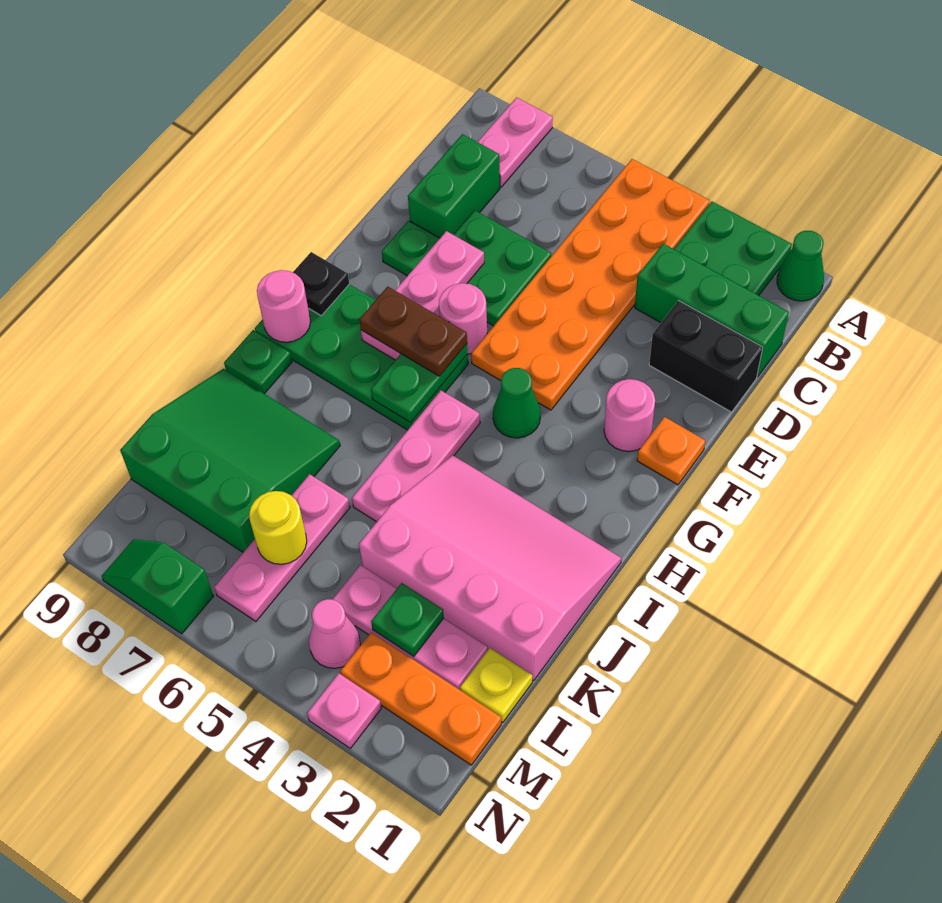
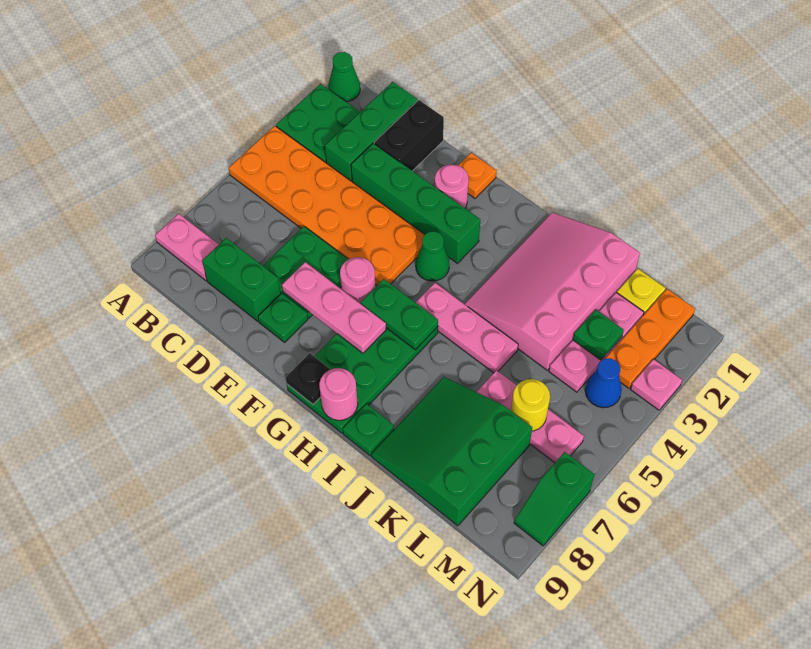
none -> green 1x4 brick [351,143,480,263]
brown 1x2 plate [359,287,467,376] -> none
pink 1x1 cone [309,599,360,668] -> blue 1x1 cone [585,358,622,408]

